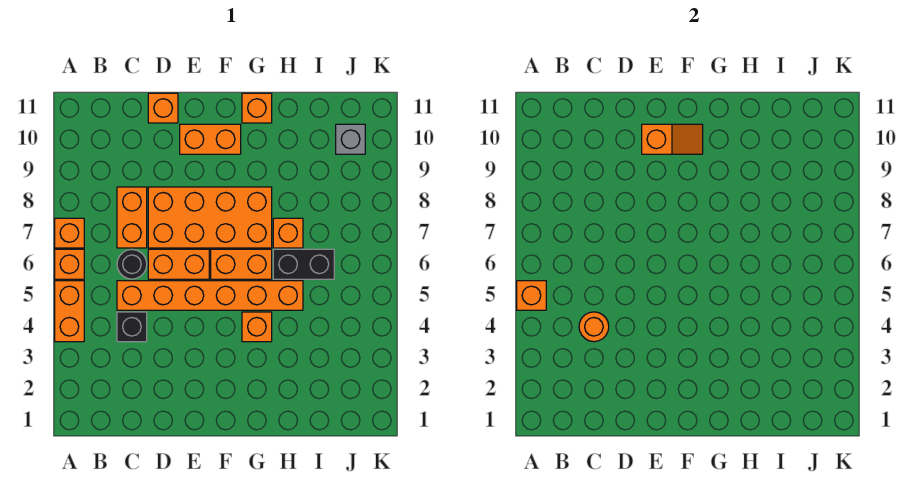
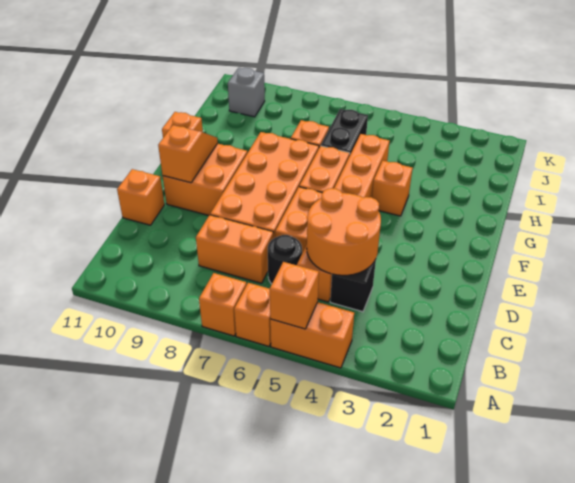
orange 1x1 round brick [579,312,609,342] -> orange 2x2 round brick [307,188,381,275]
orange 1x2 brick [180,124,241,154] -> orange 2x2 brick [163,144,247,215]

